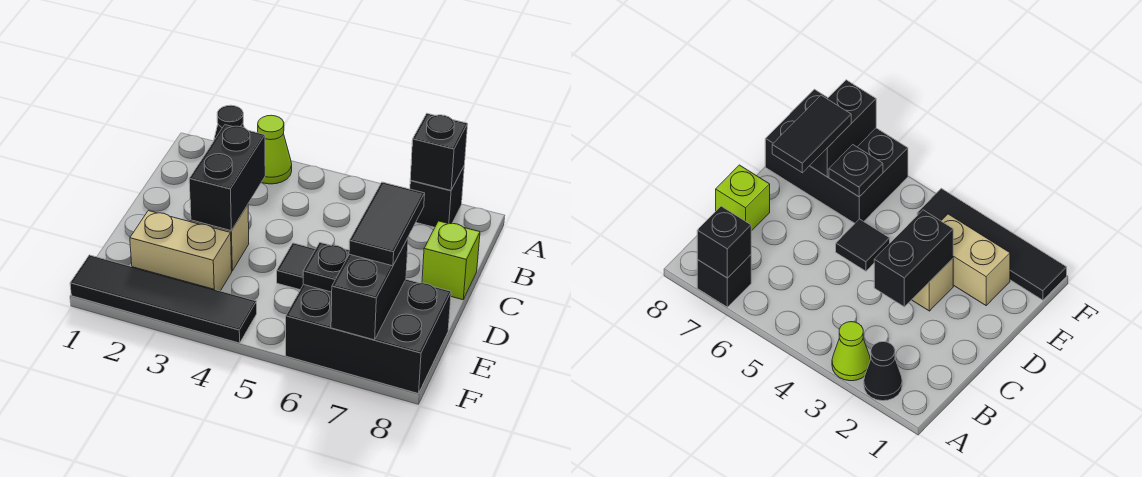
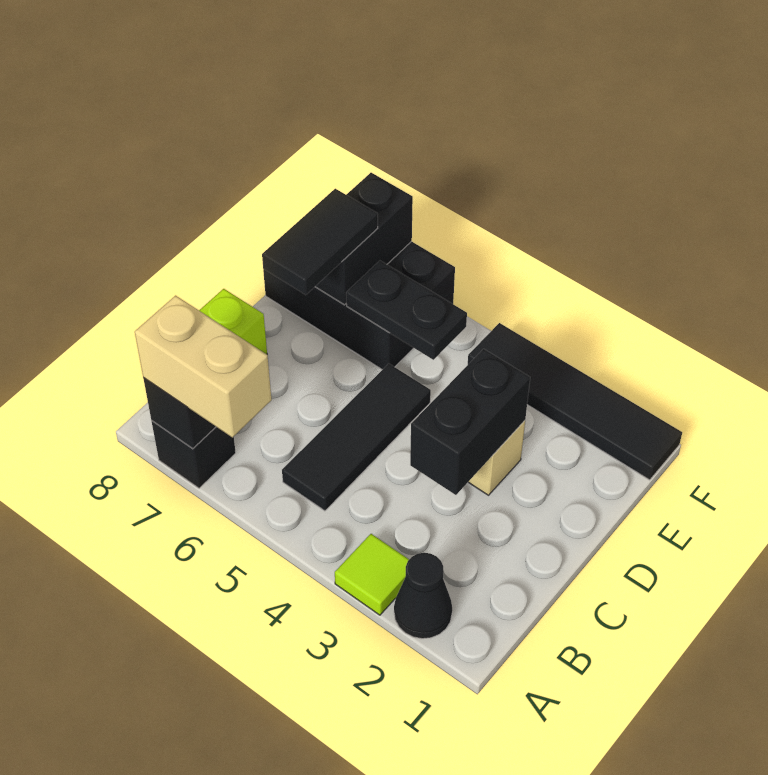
lime 1x1 cone [258,115,292,184] -> lime 1x1 tile [335,534,409,615]
black 1x1 tile [277,243,315,290] -> black 1x3 tile [282,364,431,511]
tan 1x2 brick [130,211,232,291] -> tan 1x2 brick moved to [135,296,272,437]
black 1x1 plate [303,243,349,292] -> black 1x2 plate [346,261,467,360]

